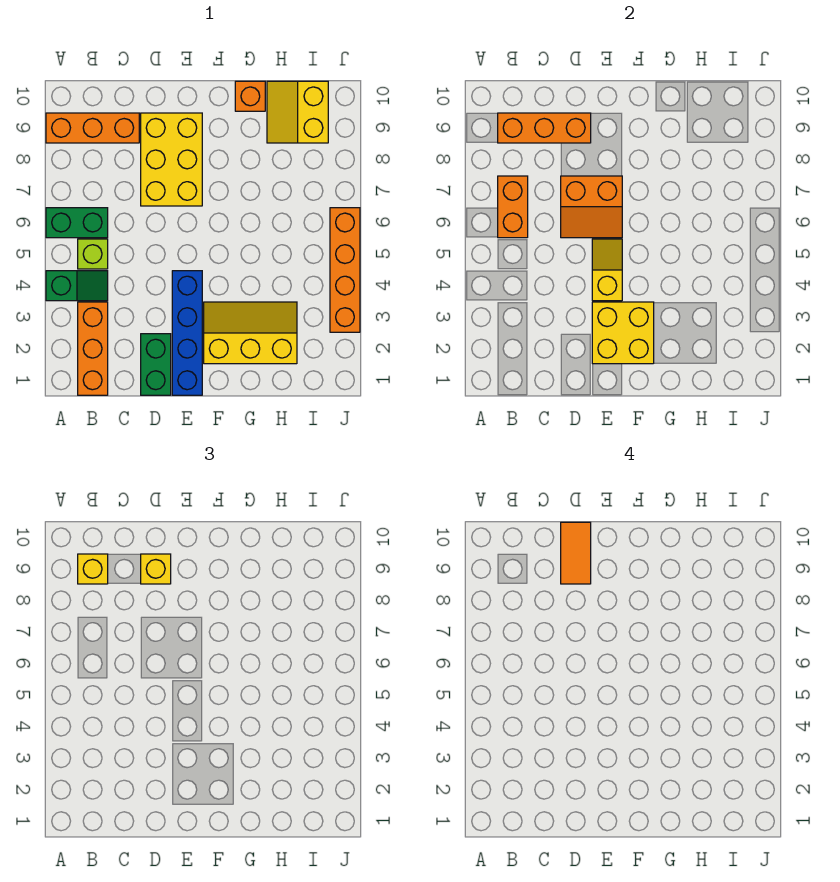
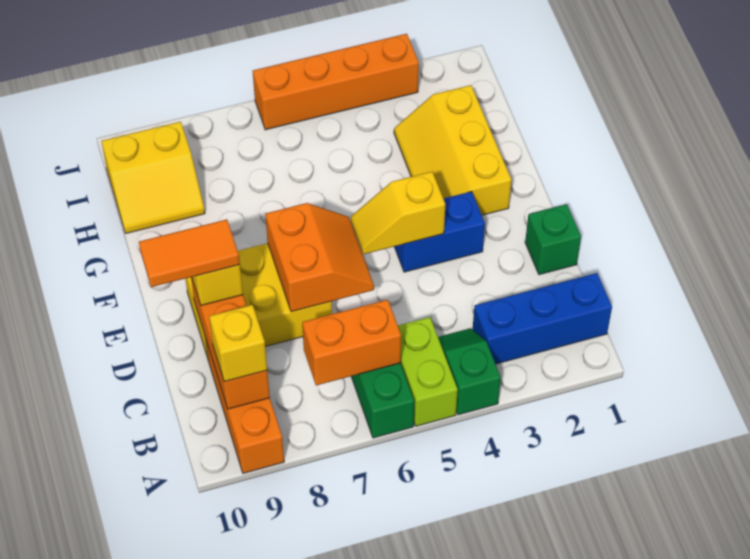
orange 1x3 brick [78,302,108,395] -> blue 1x3 brick [473,273,612,364]
lime 1x1 brick [78,239,108,269] -> lime 1x2 brick [398,317,458,426]
green 1x2 brick [141,334,171,395] -> green 1x1 brick [525,204,581,275]
blue 1x4 brick [172,271,202,395] -> blue 1x2 brick [394,191,485,272]
yellow 2x2 brick [592,302,654,364] -> none
orange 1x1 brick [235,81,265,111] -> none

